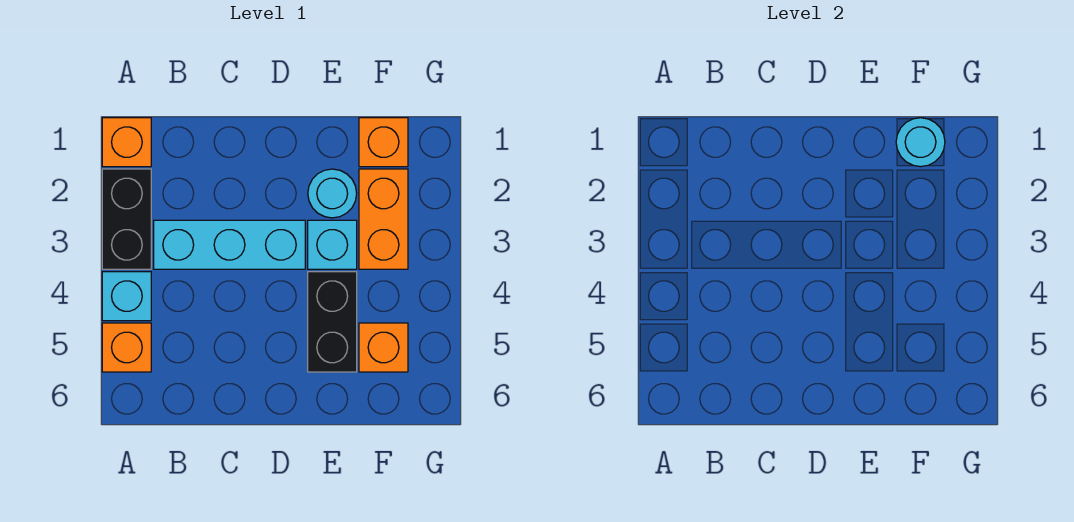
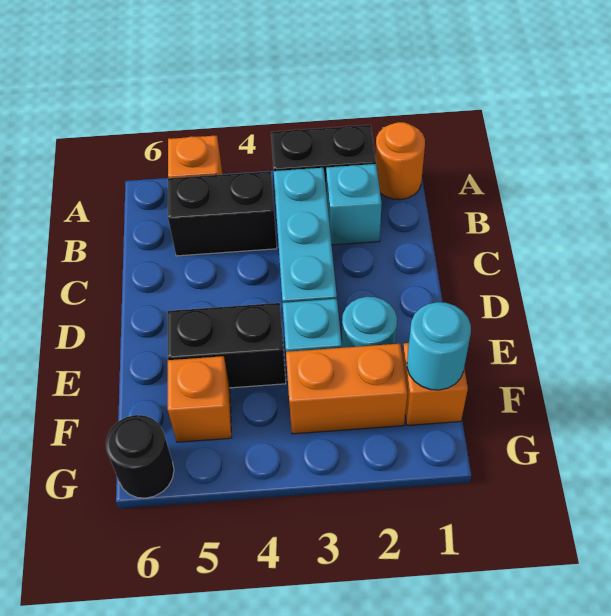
orange 1x1 brick [102,118,151,167] -> orange 1x1 round brick [375,122,425,200]
cyan 1x1 brick [102,272,151,321] -> cyan 1x1 brick moved to [326,164,382,245]
none -> black 1x2 brick [168,171,277,256]
none -> black 1x1 round brick [106,415,174,498]

